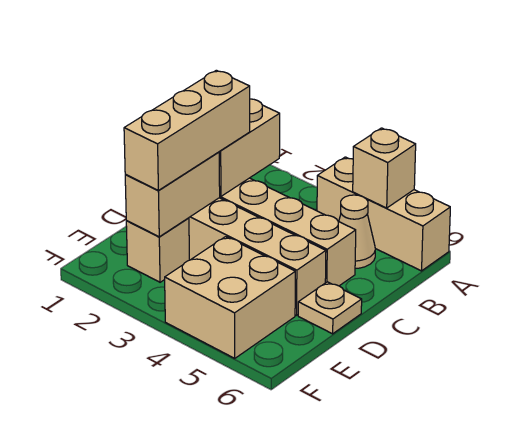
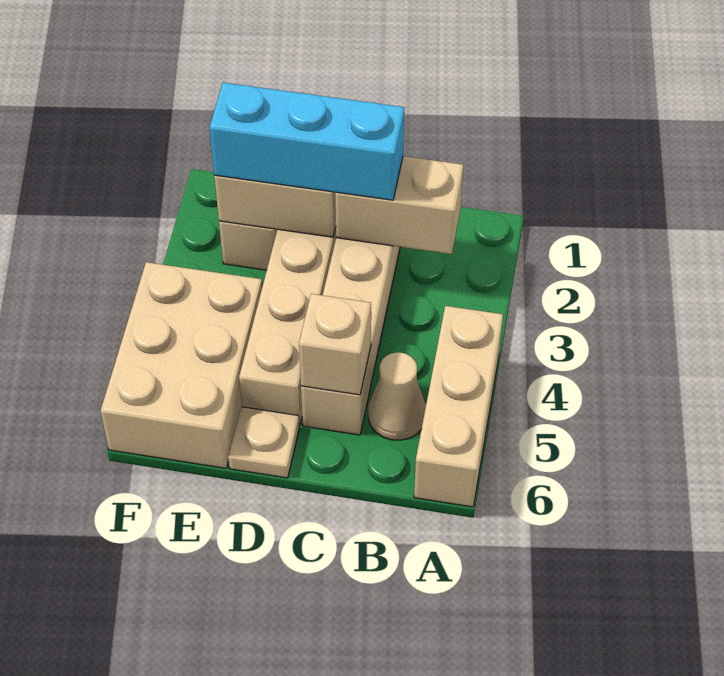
tan 1x1 brick [353,128,416,208] -> tan 1x1 brick moved to [299,294,371,395]
tan 1x3 brick [124,70,250,190] -> cyan 1x3 brick [210,83,404,200]
tan 2x2 brick [165,237,295,358] -> tan 2x3 brick [101,262,262,468]

